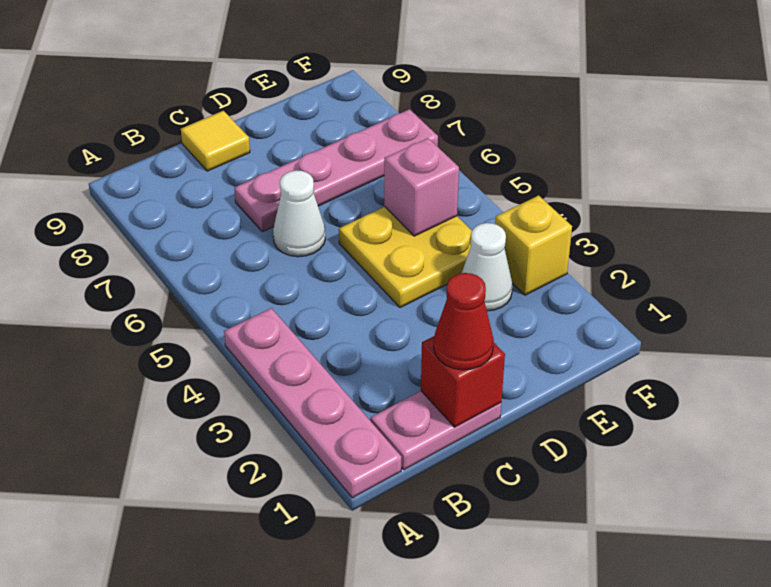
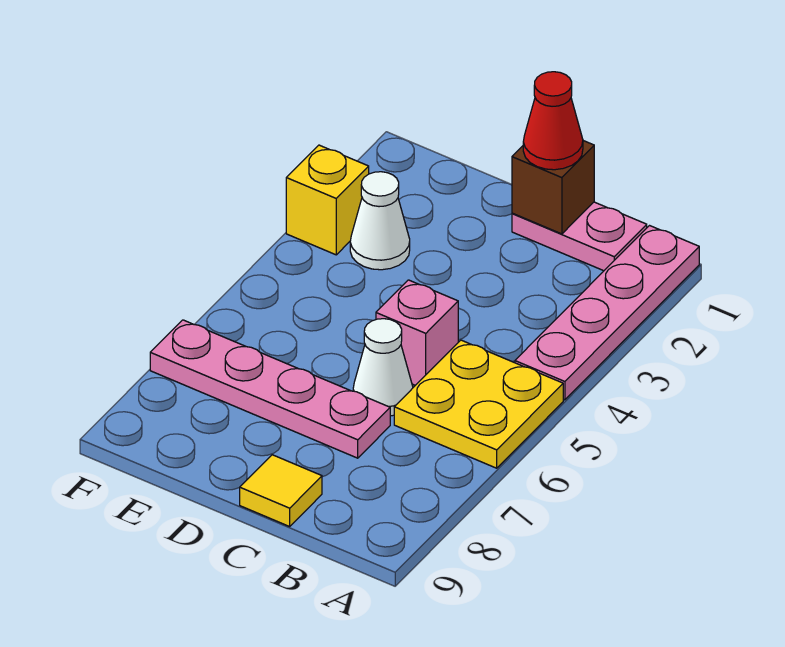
red 1x1 brick [421,336,505,427] -> brown 1x1 brick [512,141,594,234]
yellow 2x2 plate [339,207,472,308] -> yellow 2x2 plate moved to [394,340,563,468]
pink 1x1 brick [384,138,459,236] -> pink 1x1 brick moved to [376,280,458,385]

